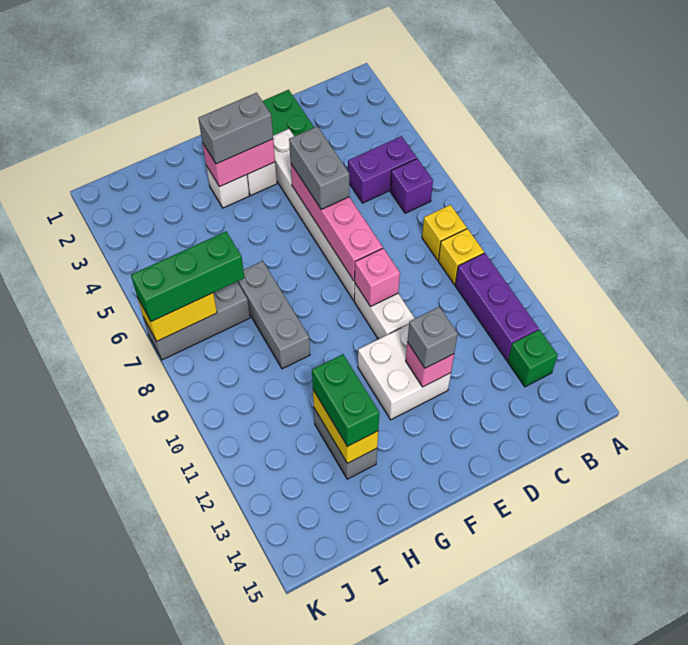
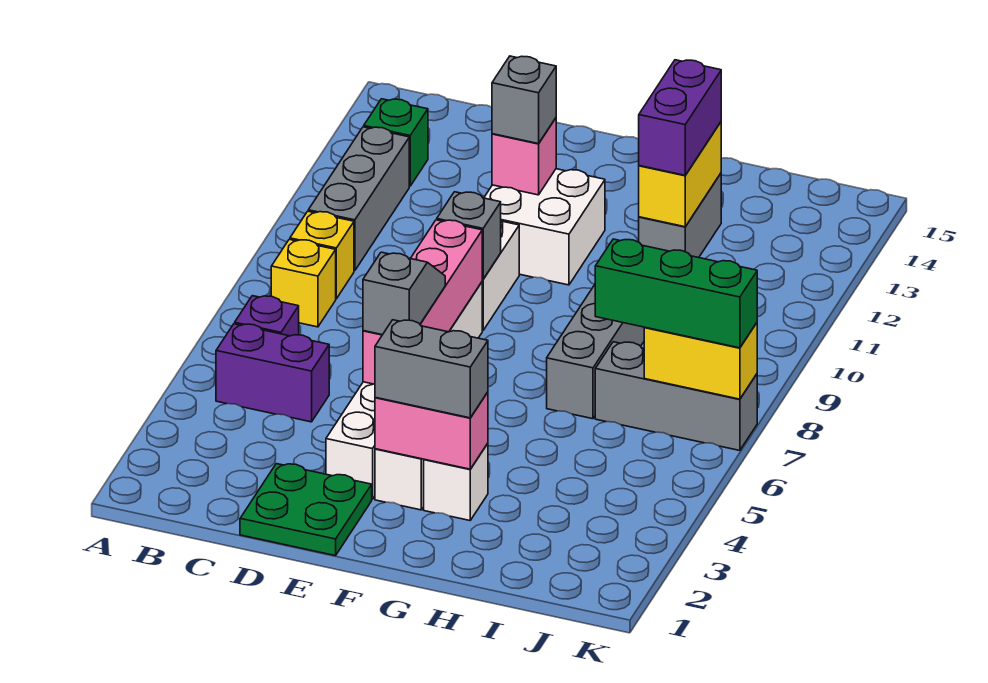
purple 1x3 brick [455,253,539,360] -> grey 1x3 brick [308,127,409,271]
grey 1x2 brick [289,126,349,210] -> grey 1x2 slope [363,252,445,335]
pink 1x1 brick [355,248,400,307] -> grey 1x1 brick [437,192,501,279]
green 1x2 brick [312,354,379,447] -> purple 1x2 brick [639,60,721,175]

